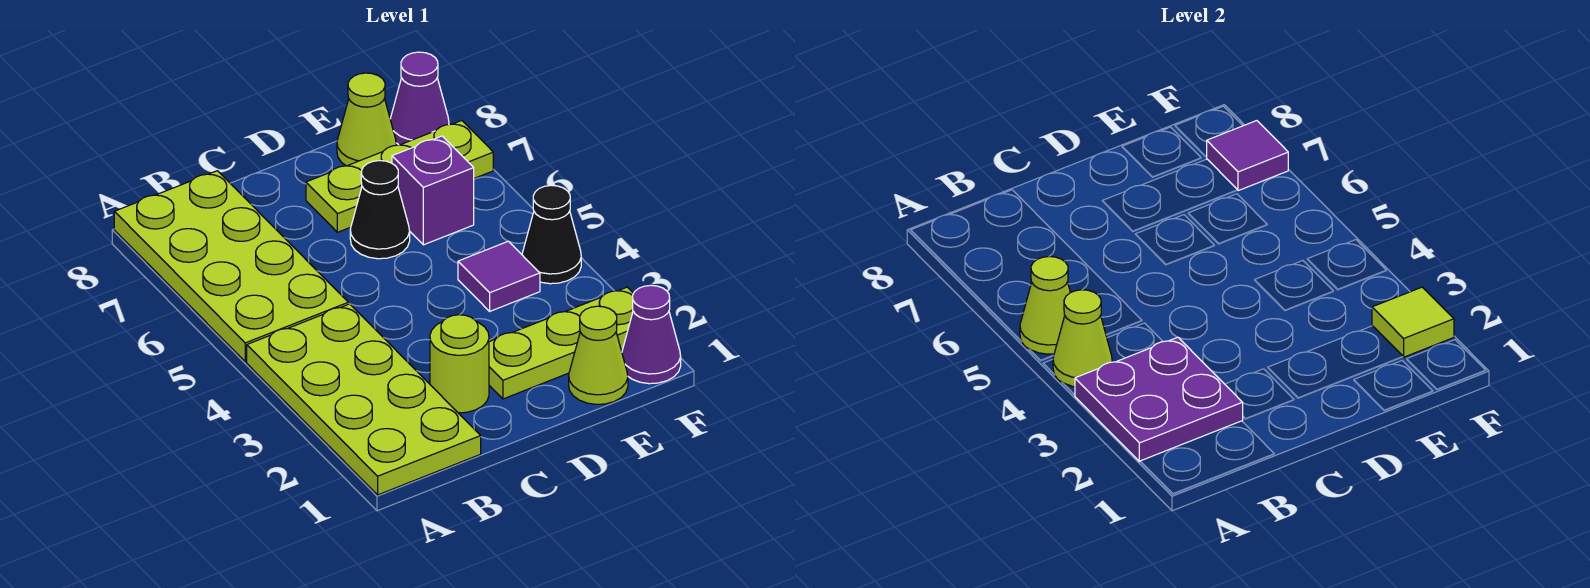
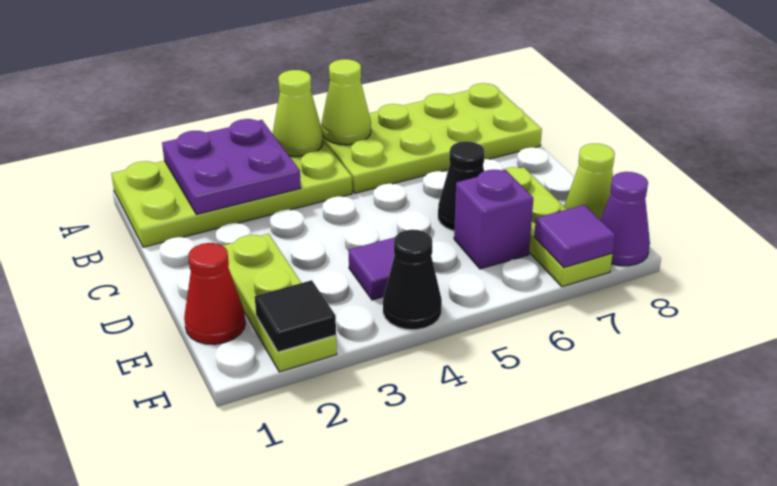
lime 1x1 round brick [430,315,489,413] -> none
lime 1x1 cone [569,306,628,404] -> red 1x1 cone [184,243,245,344]
purple 1x1 cone [622,285,681,384] -> none
lime 1x1 tile [1372,287,1454,357] -> black 1x1 tile [255,280,336,352]

